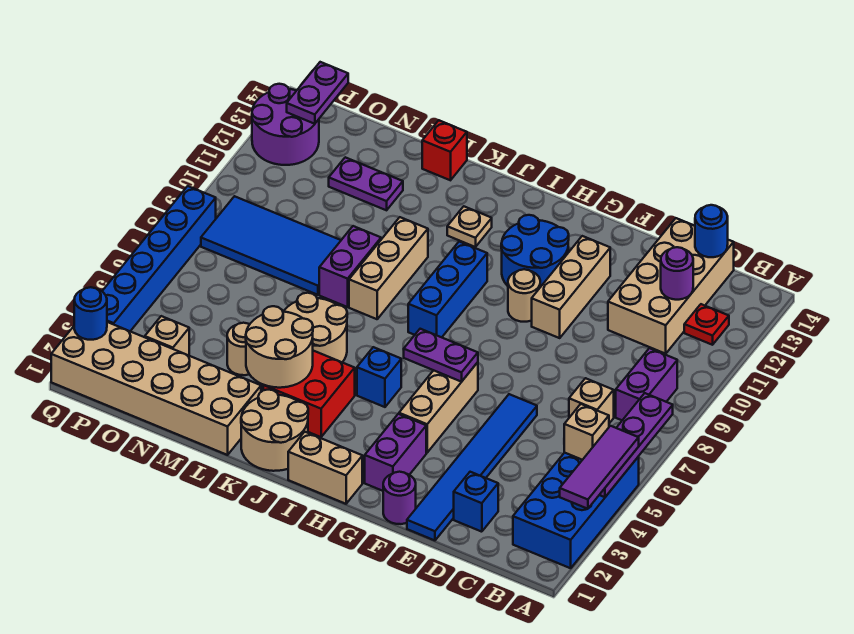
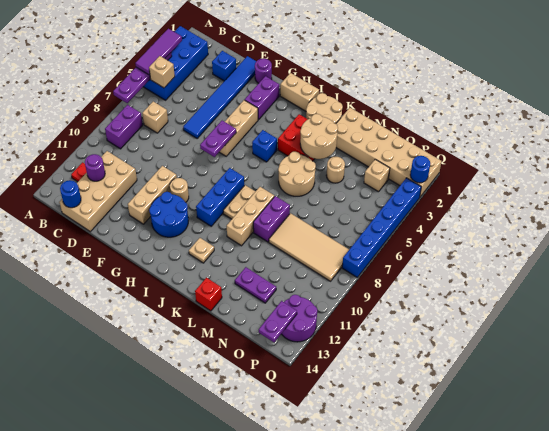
purple 1x2 plate [404,329,478,382] -> purple 1x2 plate turned to [200,121,236,157]
none -> tan 1x2 plate [223,185,255,219]
blue 2x4 tile [201,196,341,295] -> tan 2x4 tile [269,213,349,281]

